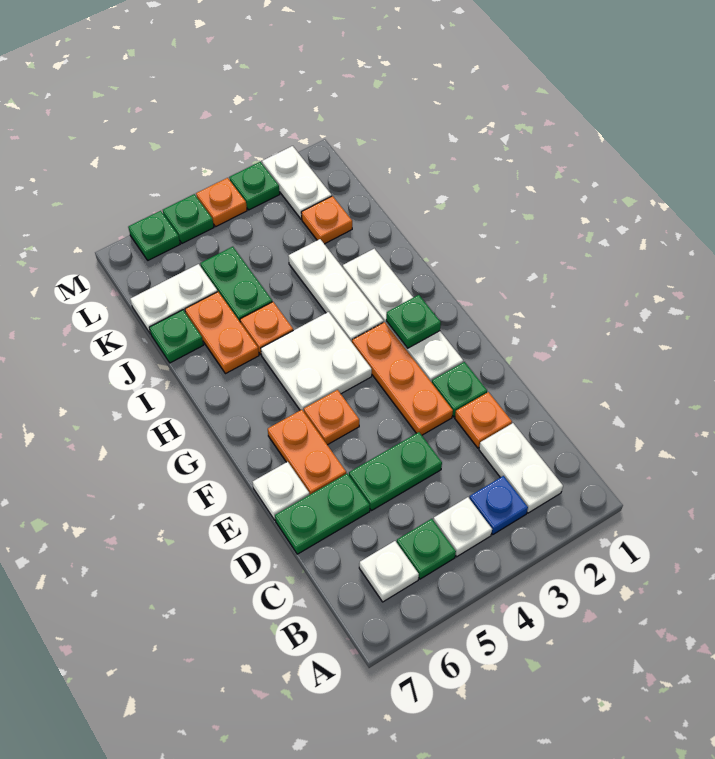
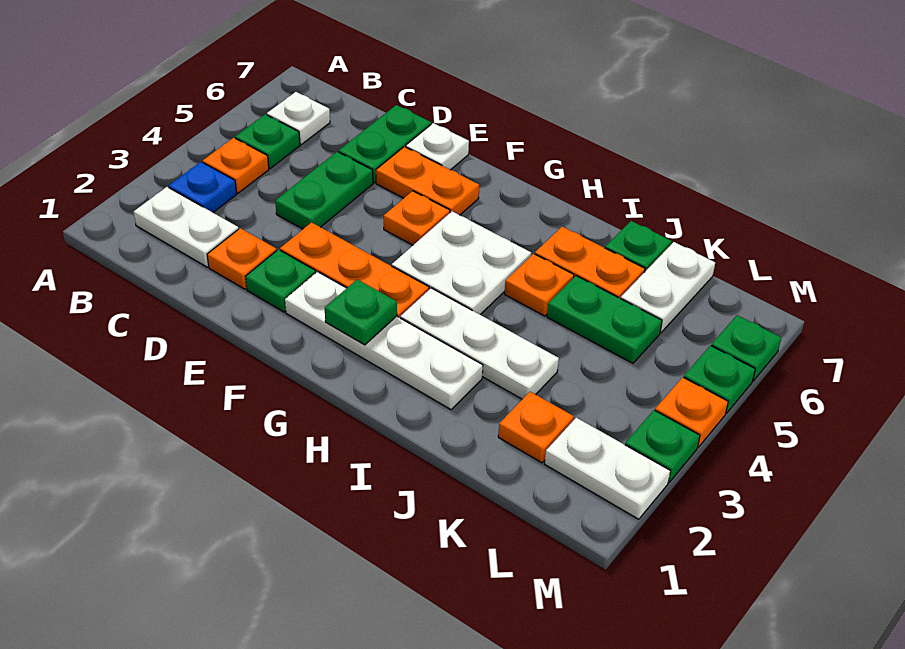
white 1x1 plate [433,497,492,557] -> orange 1x1 plate [203,138,269,193]

